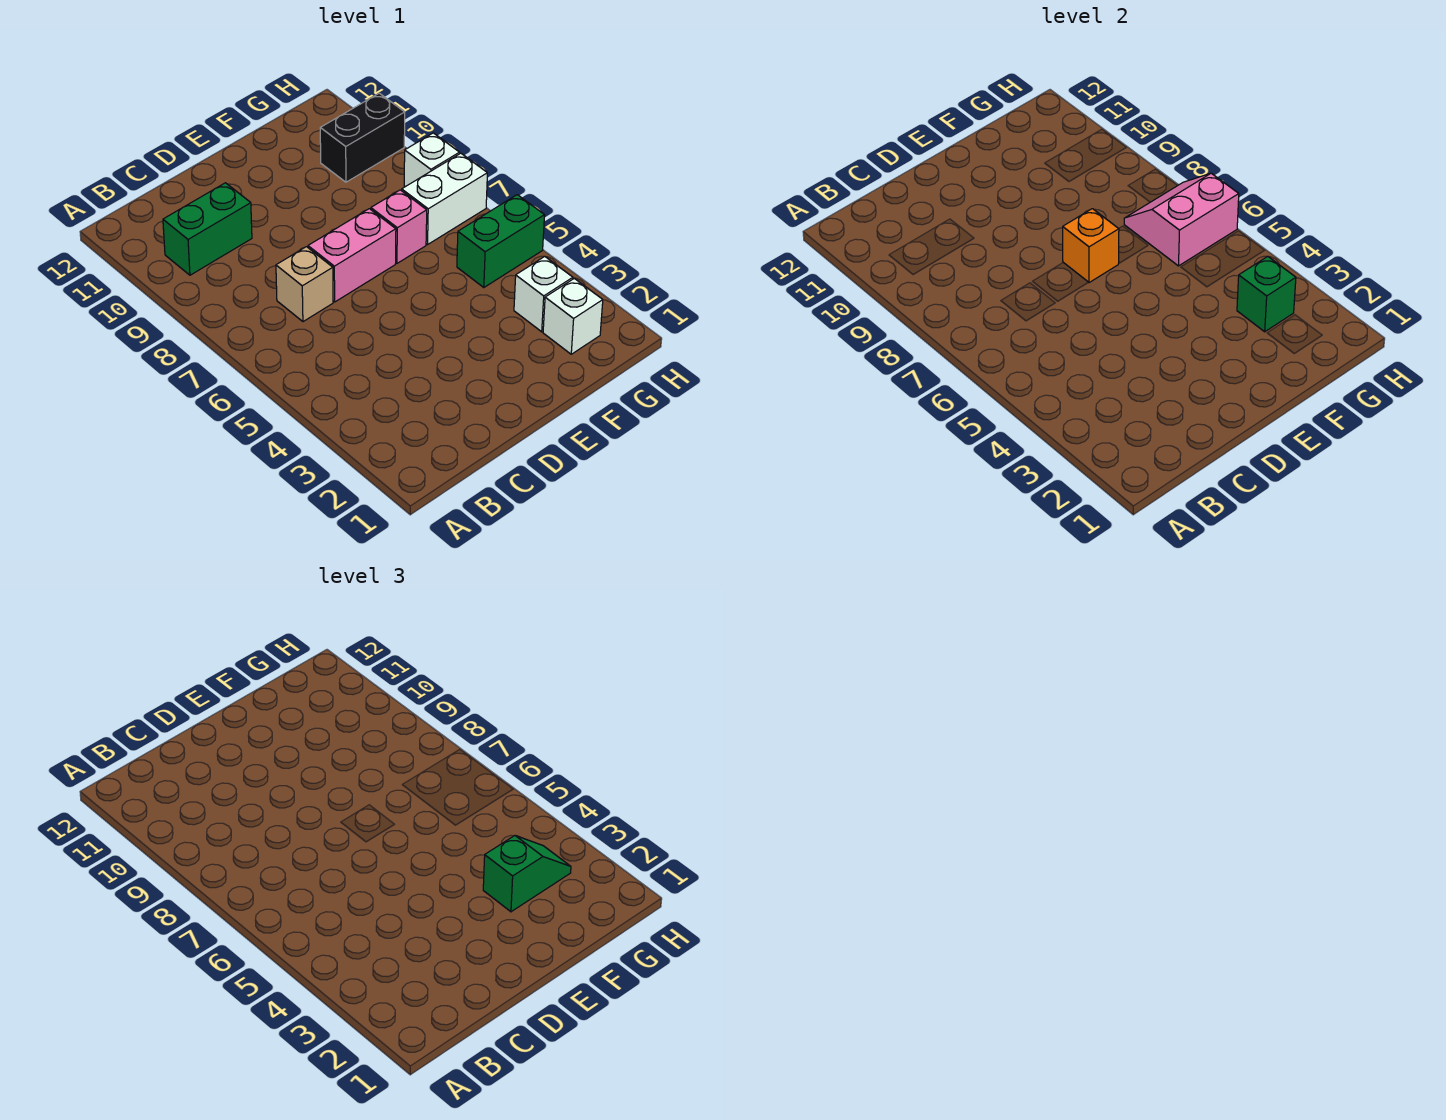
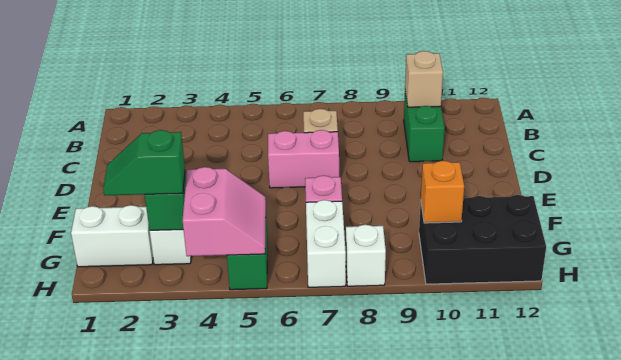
none -> tan 1x1 brick [405,51,443,107]
pink 1x2 brick [308,209,396,302] -> pink 1x2 brick turned to [268,130,339,188]
orange 1x1 brick [1063,209,1119,283] -> orange 1x1 brick moved to [421,161,464,223]
green 1x2 slope [483,836,571,912] -> green 1x2 slope turned to [103,130,185,196]
white 1x1 brick [543,278,603,354] -> white 1x2 brick [71,205,153,267]
pink 2x2 slope [1124,173,1239,266] -> pink 2x2 slope moved to [183,167,266,256]
black 1x2 brick [320,93,405,182] -> black 2x3 brick [419,195,546,284]

